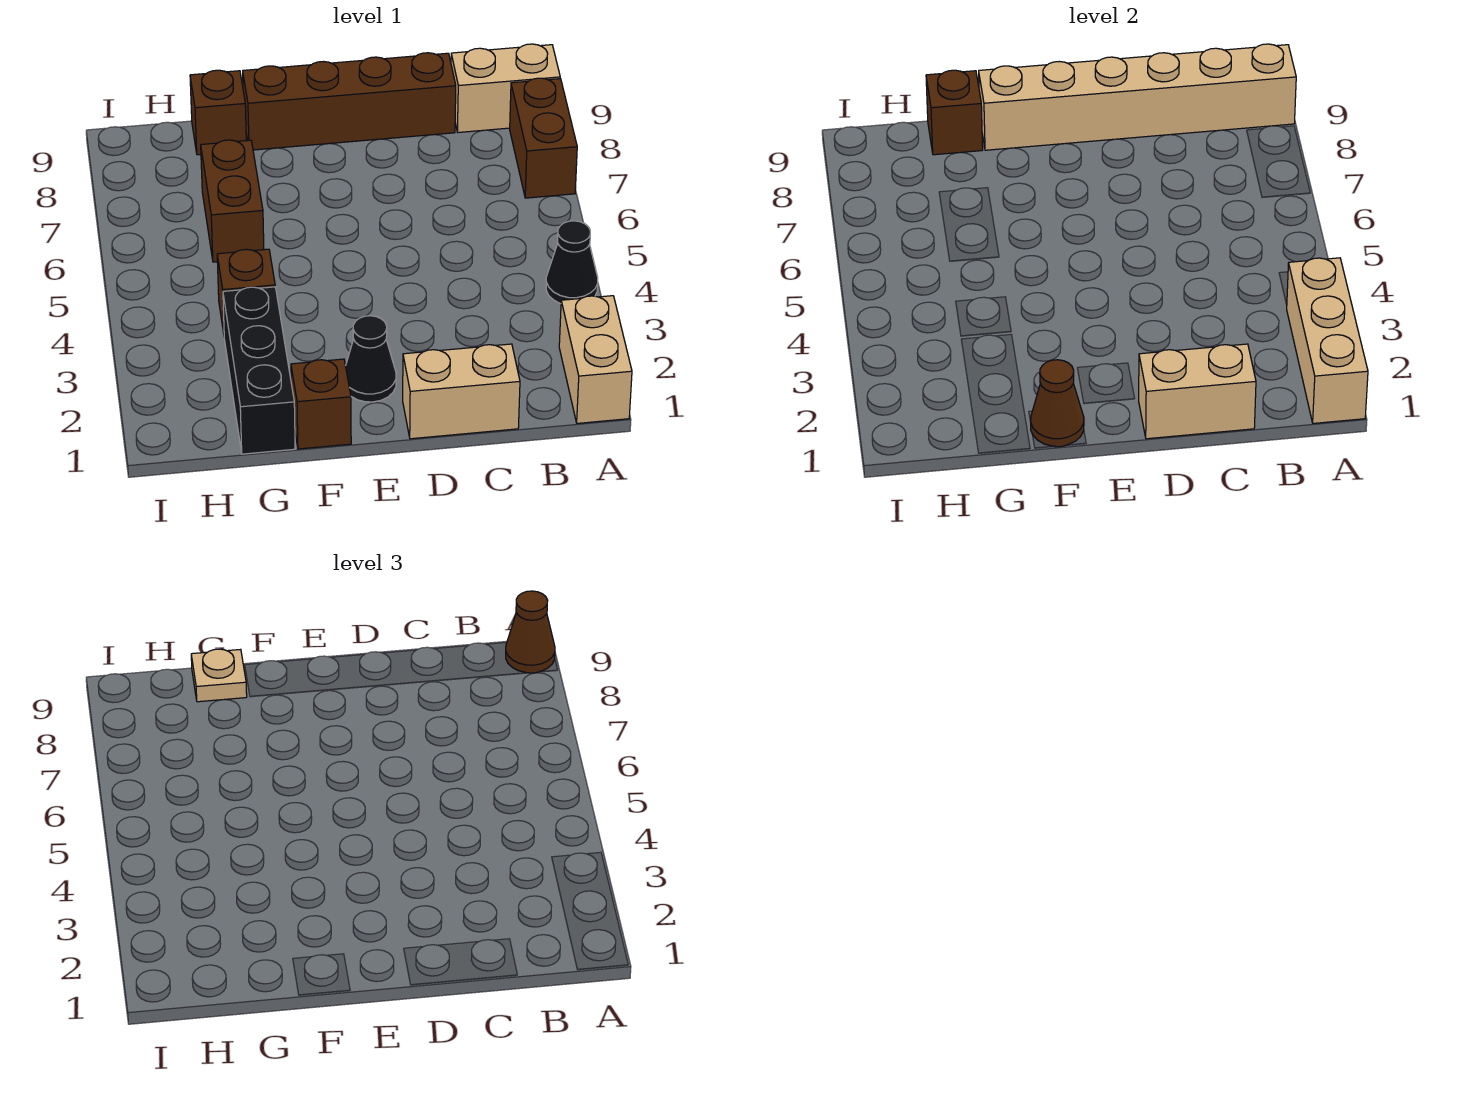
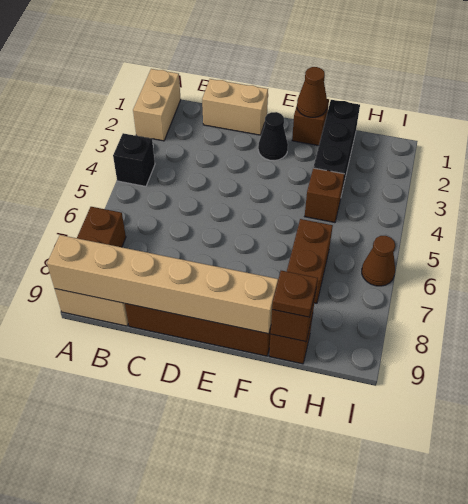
tan 1x3 brick [1287,258,1368,423] -> none
black 1x1 cone [546,221,598,304] -> black 1x1 brick [113,133,155,186]
brown 1x1 cone [506,591,555,673] -> brown 1x1 cone moved to [362,236,395,286]
tan 1x2 brick [1139,344,1256,439] -> none
tan 1x1 plate [191,649,247,702] -> brown 1x1 plate [272,271,318,317]

